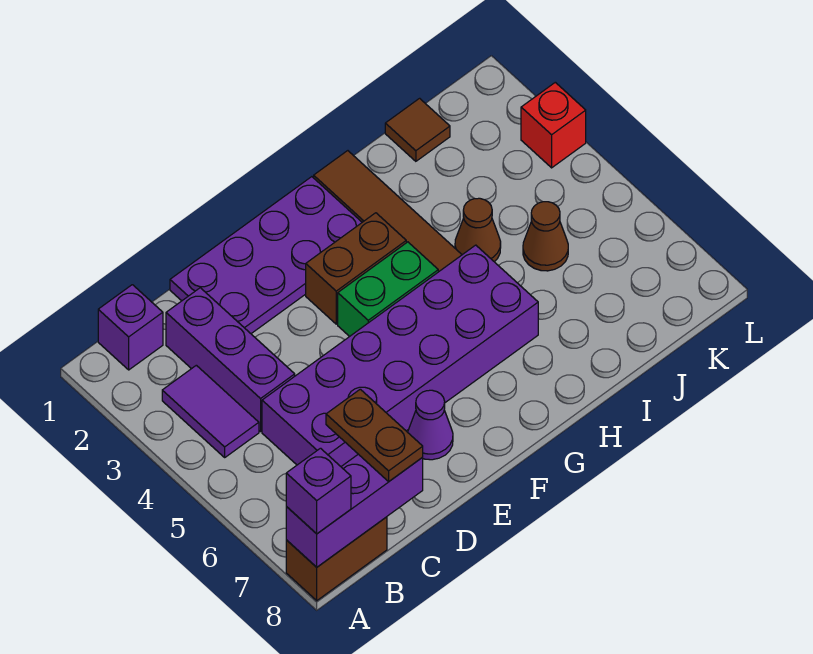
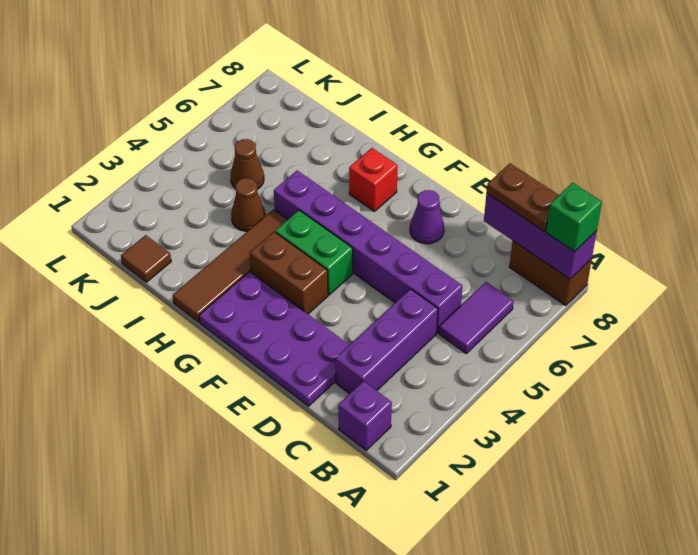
purple 1x1 brick [286,448,351,534] -> green 1x1 brick [546,183,602,252]
purple 1x2 tile [162,365,259,457] -> purple 1x2 tile moved to [439,282,514,353]
purple 2x6 brick [262,245,538,466] -> purple 1x6 brick [274,171,462,333]
brown 1x2 plate [326,389,423,481] -> brown 1x2 plate turned to [486,163,559,231]
red 1x1 brick [521,82,586,168] -> red 1x1 brick moved to [349,148,398,211]

